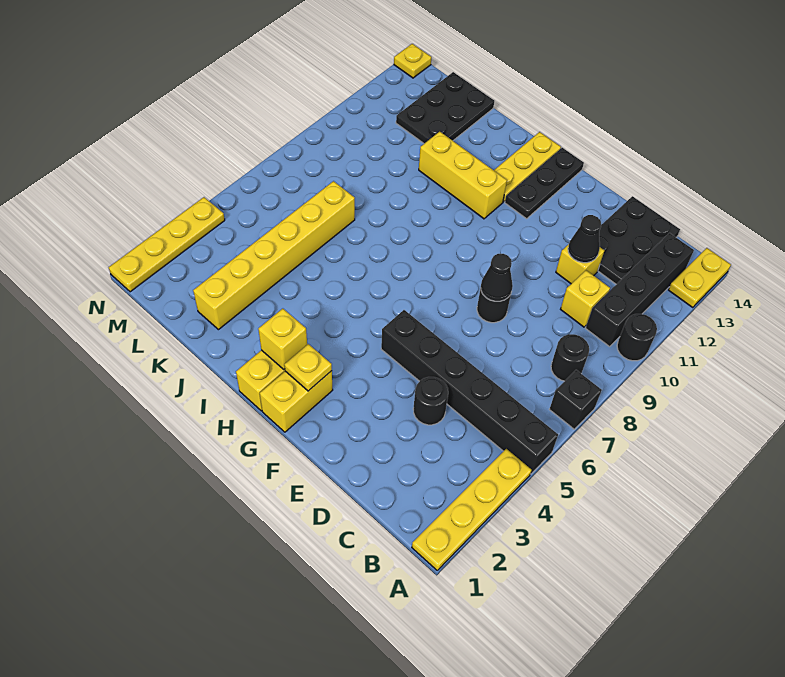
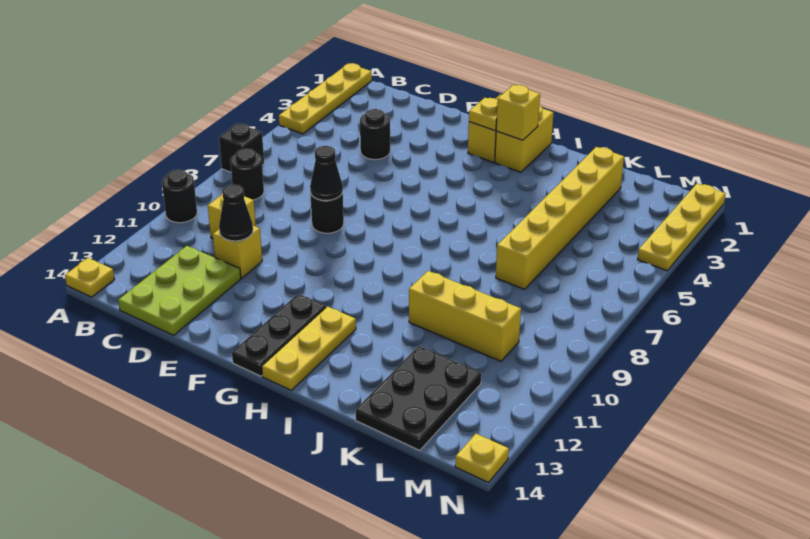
black 1x6 brick [381,310,558,474] -> none
yellow 1x2 plate [668,248,731,308] -> yellow 1x1 plate [65,258,114,297]
black 1x4 brick [586,233,694,347] -> none
black 2x3 plate [598,196,680,284] -> lime 2x3 plate [118,246,241,335]
yellow 1x3 brick [419,132,507,219] -> yellow 1x3 brick moved to [409,271,521,361]

